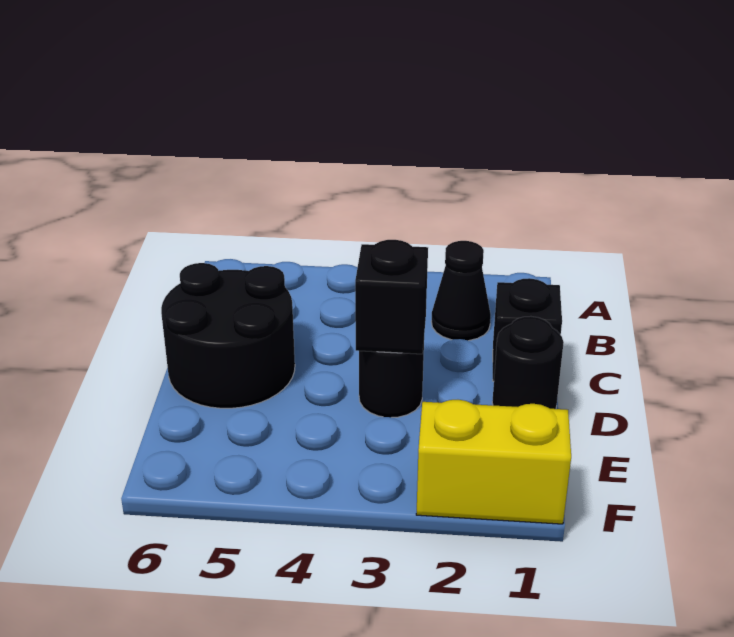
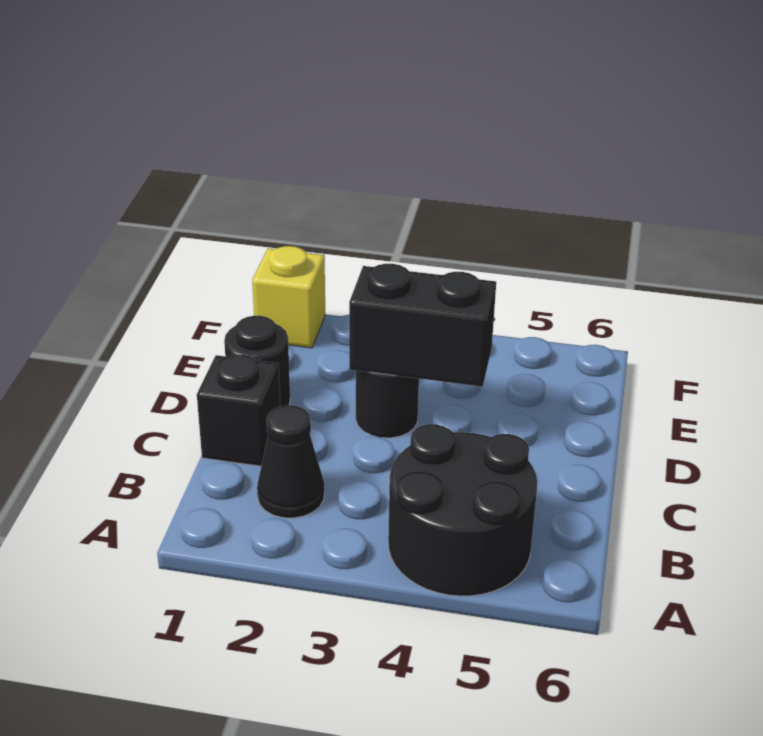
black 2x2 round brick [161,263,295,408] -> black 2x2 round brick moved to [388,424,537,596]
black 1x1 brick [355,240,428,354] -> black 1x2 brick [349,264,496,387]
yellow 1x2 brick [416,400,571,524] -> yellow 1x1 brick [252,246,325,348]

